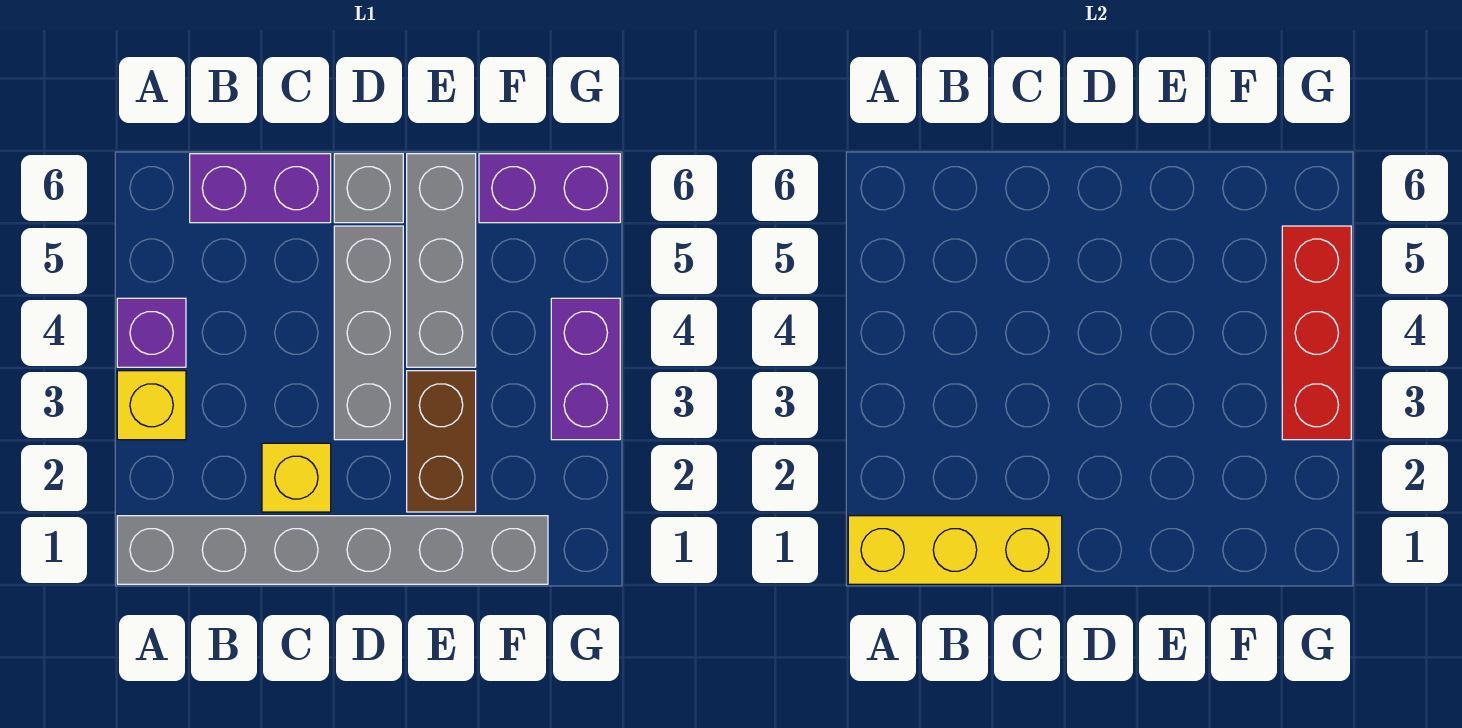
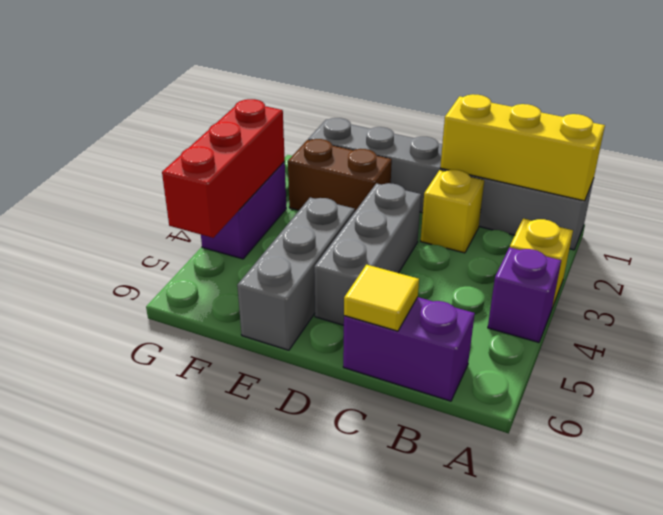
none -> yellow 1x1 tile [344,265,419,331]
grey 1x1 brick [334,154,403,223] -> none
brown 1x2 brick [407,371,476,512] -> brown 1x2 brick turned to [288,139,392,211]
purple 1x2 brick [479,154,620,223] -> none

